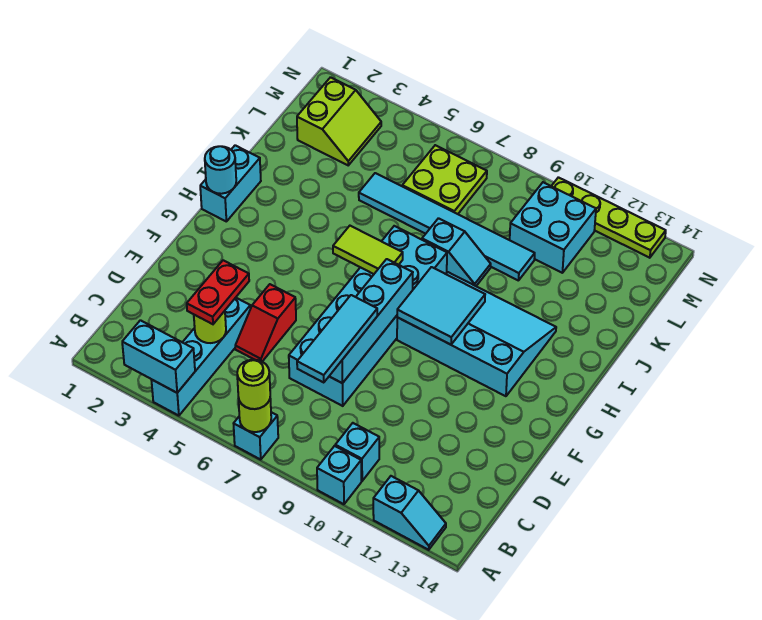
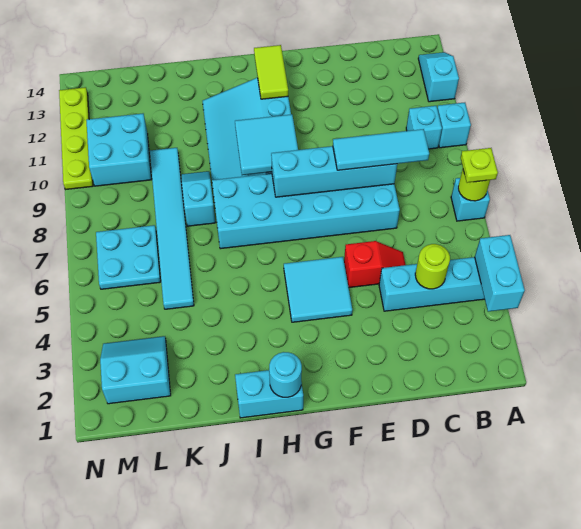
lime 1x1 round brick [237,360,270,409] -> lime 1x1 plate [461,148,498,183]
red 1x2 plate [187,260,249,324] -> none
none -> cyan 2x2 tile [284,257,352,322]
lime 1x2 tile [333,226,403,274] -> lime 1x2 tile moved to [254,45,288,99]
lime 2x2 slope [297,77,381,165] -> cyan 2x2 slope [100,336,171,404]
lime 2x2 plate [402,145,487,214] -> cyan 2x2 plate [96,225,161,289]

